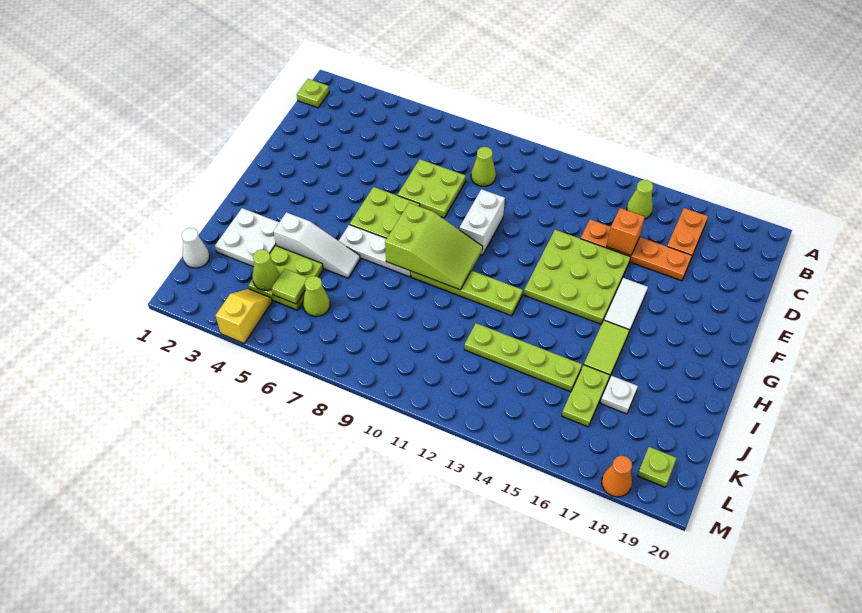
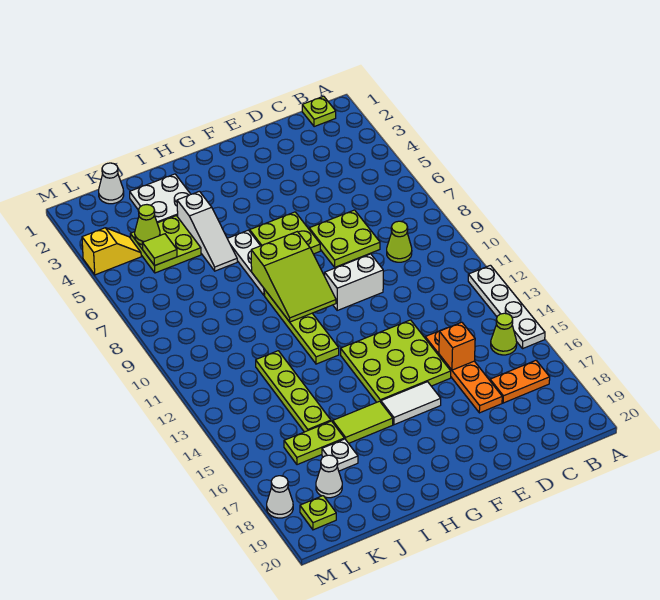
none -> white 1x4 plate [468,265,545,349]
lime 1x1 cone [303,276,330,317] -> none
none -> white 1x1 cone [316,455,342,498]
orange 1x1 cone [602,456,632,497] -> white 1x1 cone [267,476,293,518]

